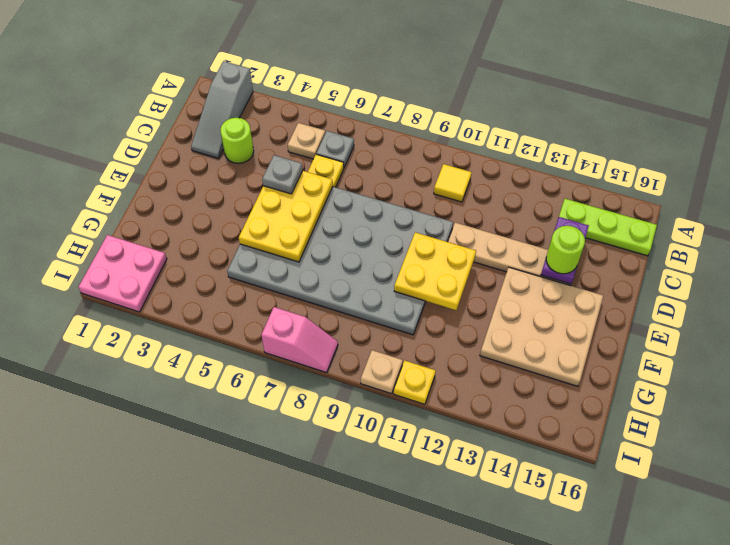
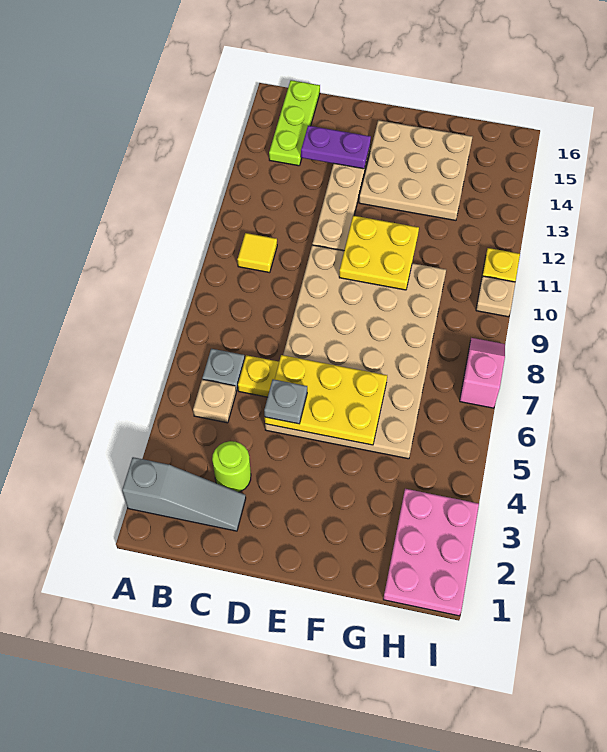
grey 4x6 plate [227,187,453,335] -> tan 4x6 plate [265,245,446,459]
lime 1x1 round brick [546,226,585,274] -> none
pink 2x2 plate [79,235,167,312] -> pink 2x3 plate [383,489,479,616]

